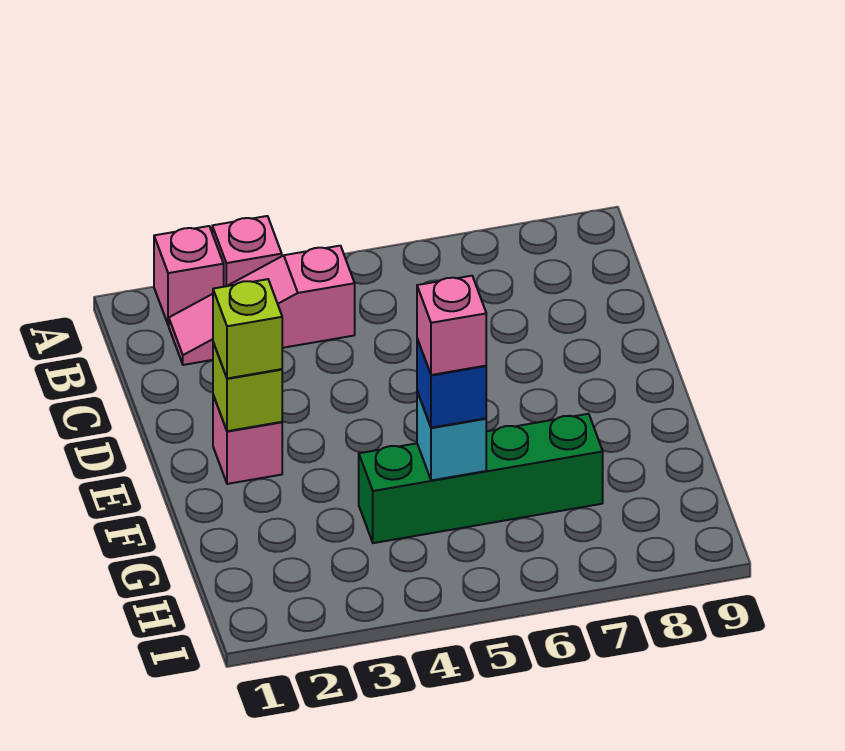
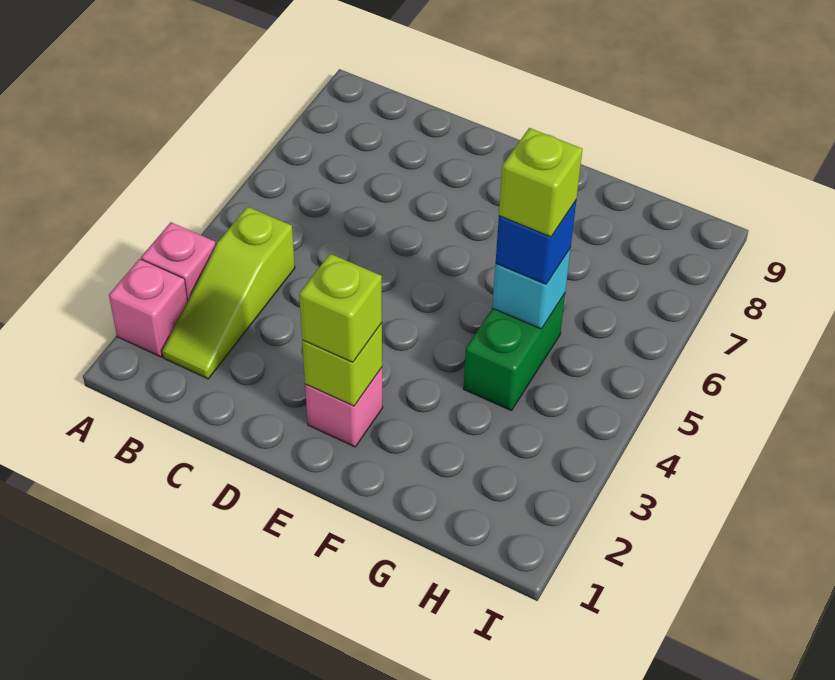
pink 1x3 slope [169,246,355,365] -> lime 1x3 slope [162,207,295,379]
green 1x4 brick [359,414,603,543] -> green 1x2 brick [464,294,565,411]
pink 1x1 brick [417,276,486,375] -> lime 1x1 brick [499,128,582,237]

